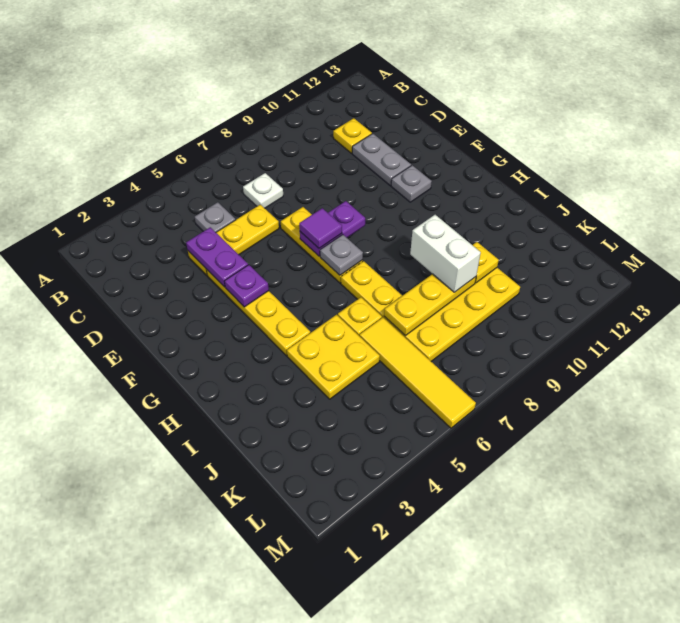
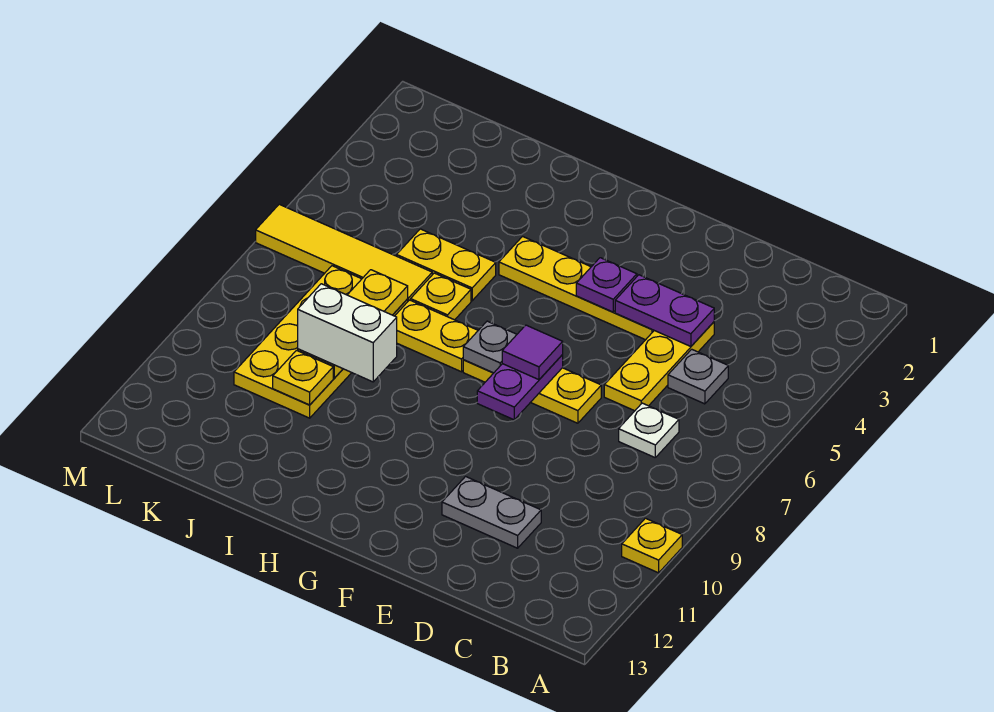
yellow 1x1 plate [333,118,372,153] -> yellow 1x1 plate moved to [622,518,682,573]
grey 1x1 plate [391,165,432,202] -> none
yellow 2x2 plate [287,315,380,399] -> yellow 1x2 plate [397,229,496,301]

